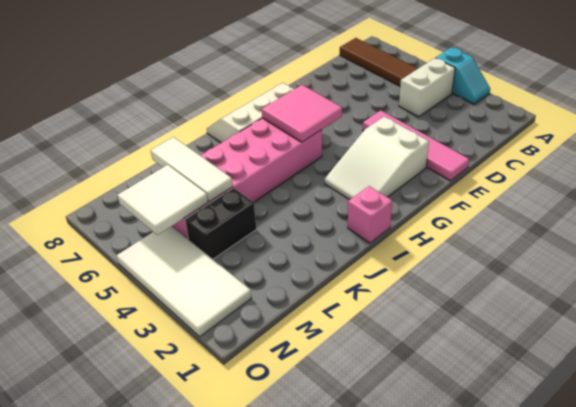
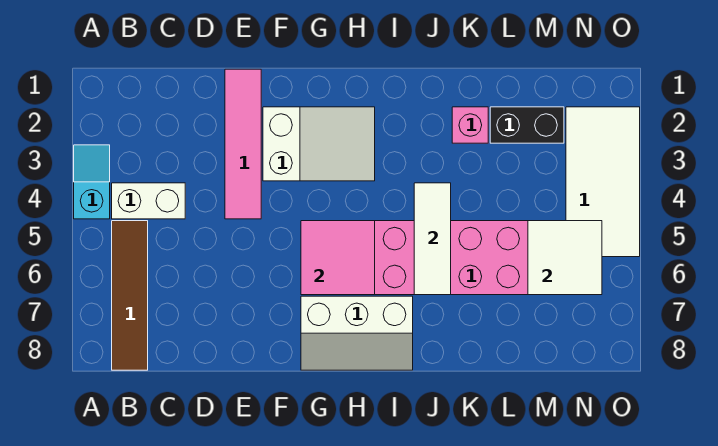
pink 1x1 brick [348,186,392,243] -> pink 1x1 brick moved to [452,107,488,143]
black 1x2 brick [185,188,256,259] -> black 1x2 brick moved to [490,107,564,143]
white 1x3 tile [150,137,233,202] -> white 1x3 tile moved to [414,183,451,295]

